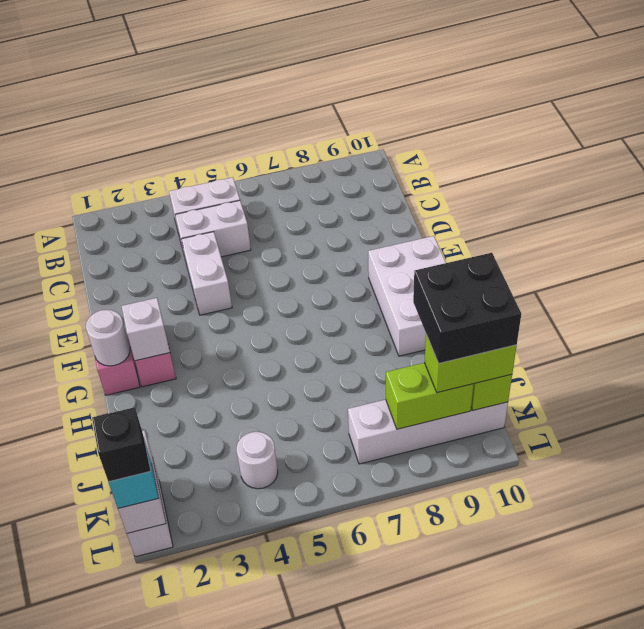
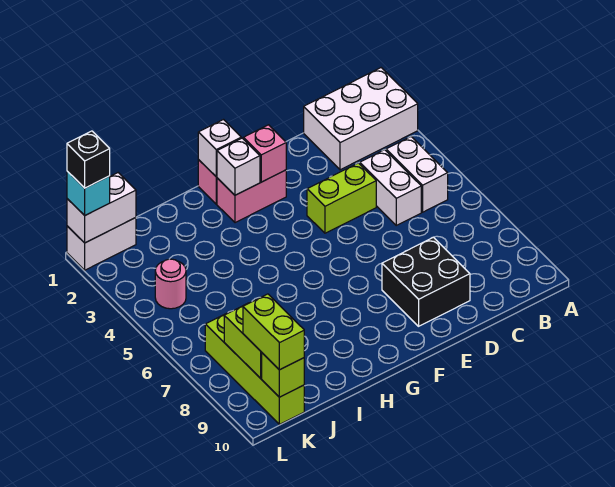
white 1x2 brick [182,232,232,315] -> lime 1x2 brick [307,163,376,233]
none -> pink 1x1 brick [243,125,286,182]
white 2x3 brick [368,236,446,356] -> white 2x3 brick moved to [304,68,418,170]
white 1x1 round brick [86,310,130,366] -> white 1x1 brick [198,120,241,177]
black 2x2 brick [413,253,521,363] -> black 2x2 brick moved to [382,237,470,326]
white 1x1 round brick [237,432,278,489] -> pink 1x1 round brick [155,259,186,309]
white 1x4 brick [348,400,508,464] -> lime 1x4 brick [205,311,304,424]

